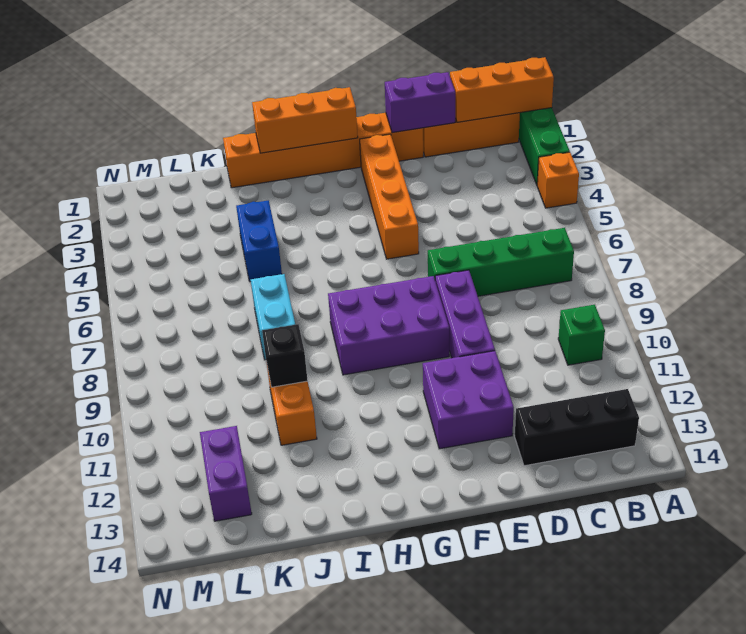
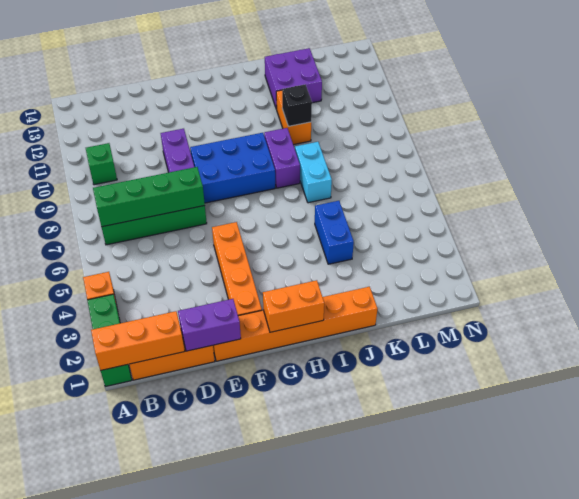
none -> green 1x4 brick [93,167,205,227]
black 1x3 brick [515,389,639,466] -> none
purple 2x2 brick [423,351,514,449] -> purple 2x2 brick moved to [265,48,322,109]
purple 2x3 brick [328,276,449,375] -> blue 2x3 brick [190,133,275,203]
orange 1x3 brick [252,87,358,153] -> orange 1x2 brick [263,280,324,332]
purple 1x2 brick [200,426,252,521] -> purple 1x2 brick moved to [264,128,300,188]

